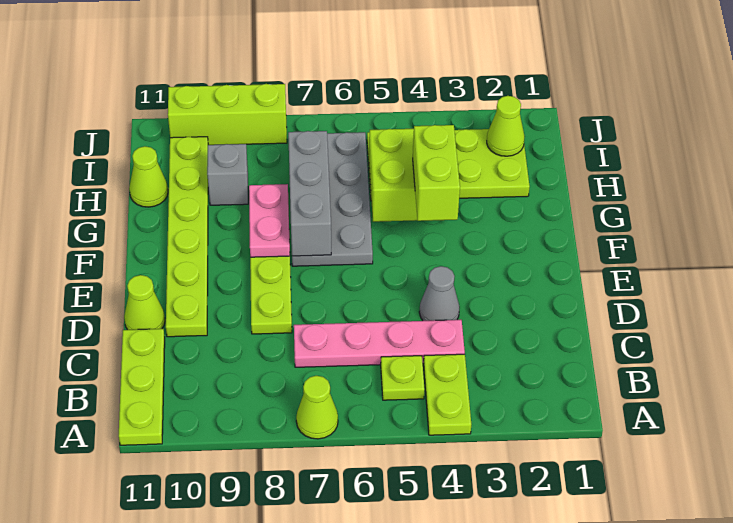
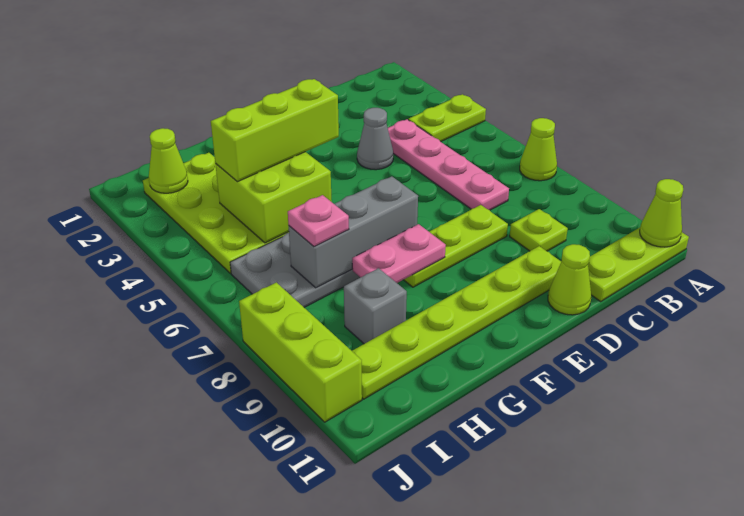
lime 1x1 plate [381,356,425,400] -> lime 1x1 plate moved to [510,209,568,251]
lime 1x2 brick [413,125,460,221] -> lime 1x3 brick [211,79,339,182]
none -> pink 1x1 plate [288,195,349,246]
lime 1x1 cone [129,146,168,207] -> lime 1x1 cone moved to [640,179,683,247]

